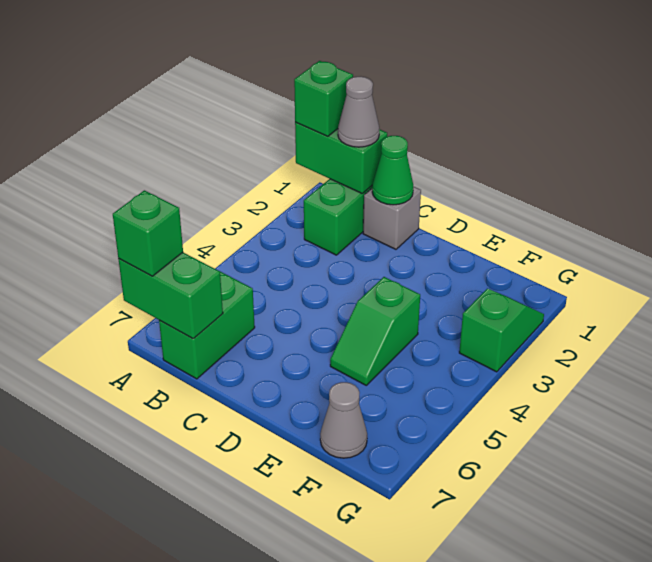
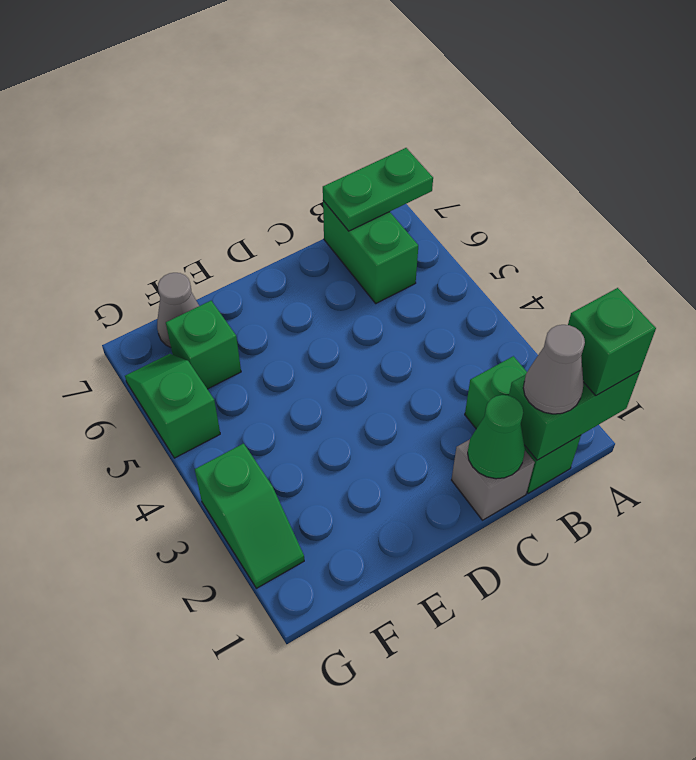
green 1x2 brick [118,253,223,339] -> green 1x2 plate [323,148,433,231]
green 1x1 brick [113,190,183,276] -> green 1x1 brick moved to [166,301,241,389]
green 1x2 slope [330,277,420,385] -> green 1x2 slope moved to [125,354,220,458]

